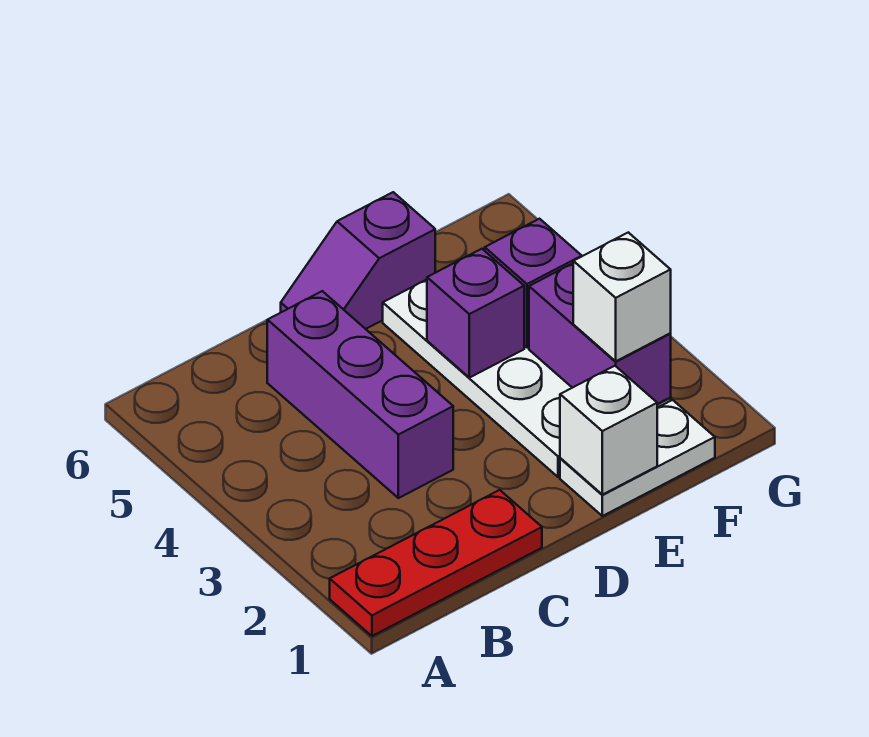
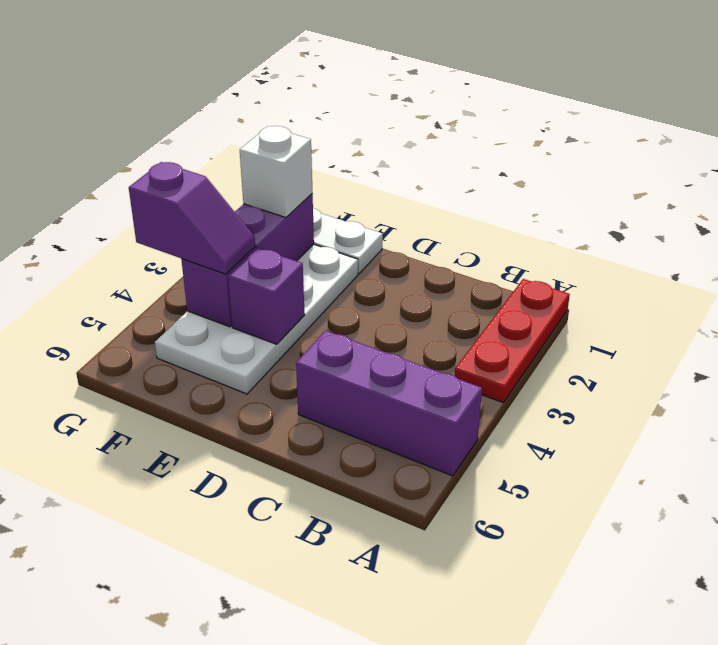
red 1x3 plate [330,490,542,636] -> red 1x3 plate turned to [455,279,570,402]
purple 1x3 brick [267,291,453,498] -> purple 1x3 brick turned to [296,331,482,476]
purple 1x2 slope [281,192,435,329] -> purple 1x2 slope moved to [129,162,255,274]
white 1x1 brick [560,366,657,495] -> none

